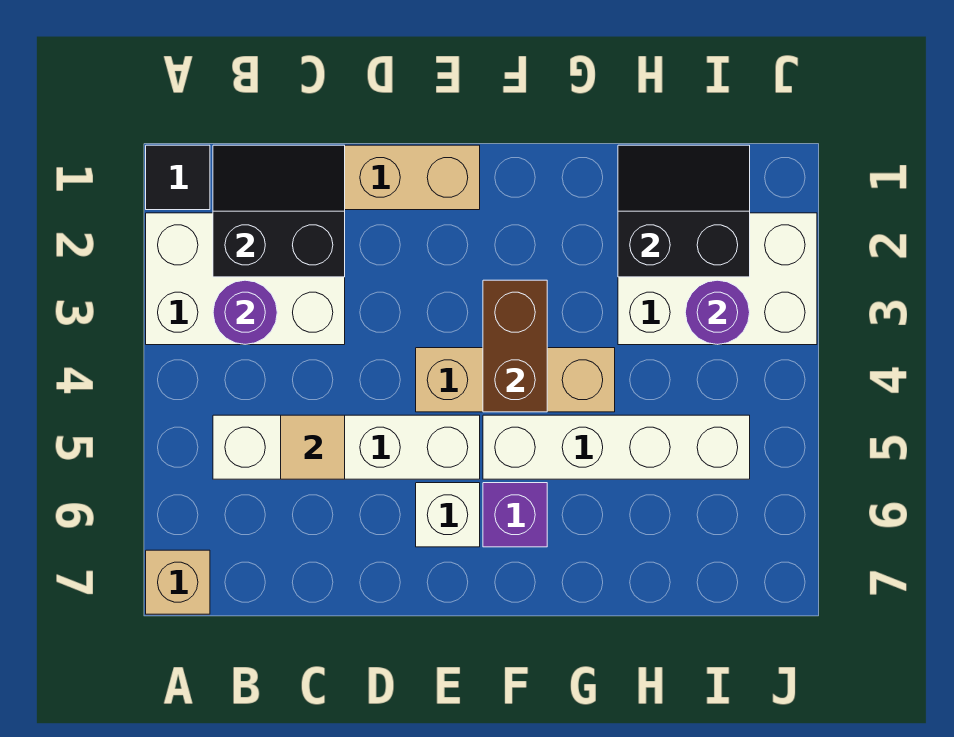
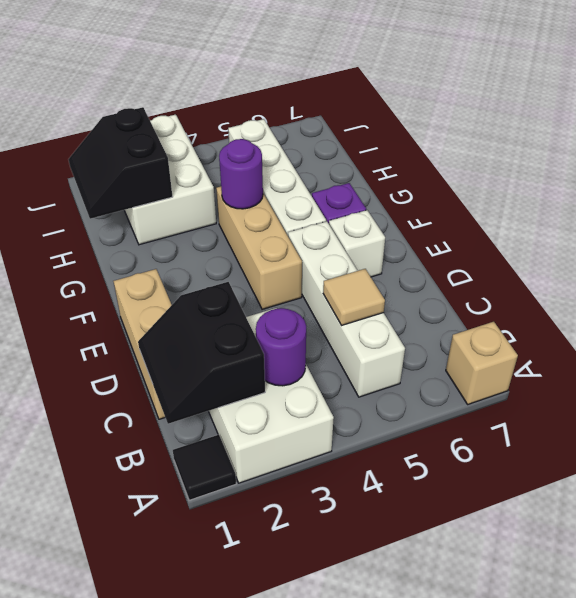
brown 1x2 brick [483,280,547,412] -> none
purple 1x1 round brick [685,280,750,345] -> purple 1x1 round brick moved to [219,139,263,209]

